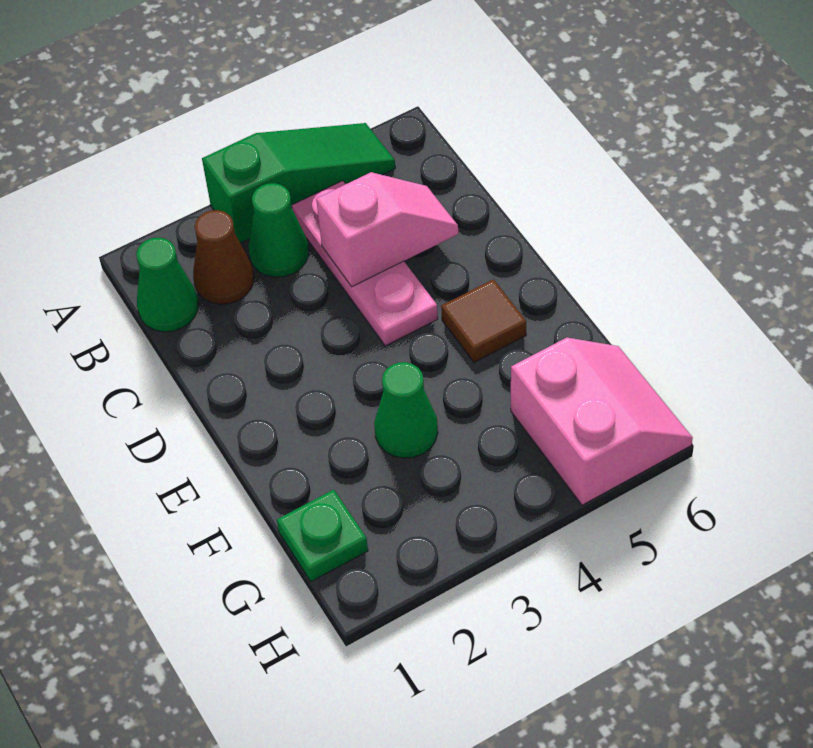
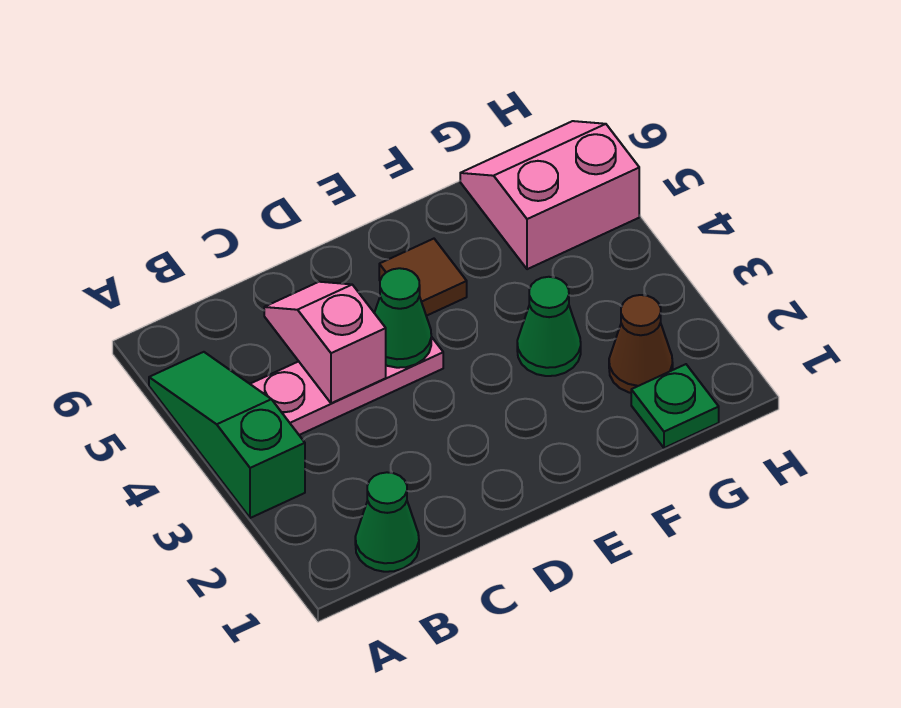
brown 1x1 cone [193,210,254,304] -> brown 1x1 cone moved to [609,295,673,393]
green 1x1 cone [249,183,309,277] -> green 1x1 cone moved to [375,268,431,368]

